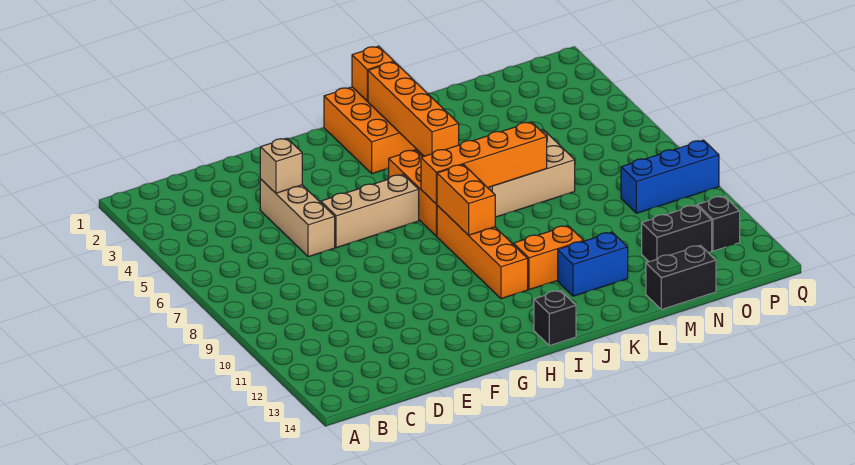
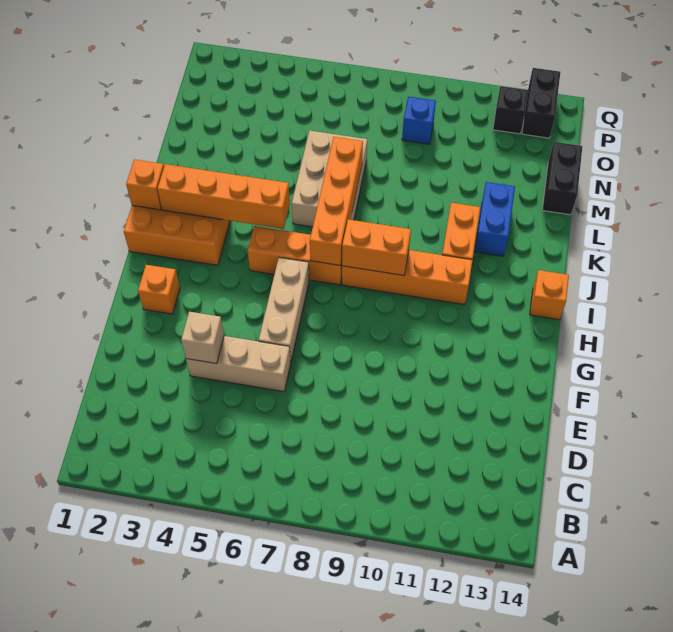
none -> orange 1x1 brick [138,265,180,314]
black 1x1 brick [534,290,576,346] -> orange 1x1 brick [530,270,569,320]
black 1x2 brick [642,205,712,262] -> black 1x2 brick moved to [522,68,560,138]
blue 1x3 brick [621,140,719,213] -> blue 1x1 brick [402,97,436,144]

